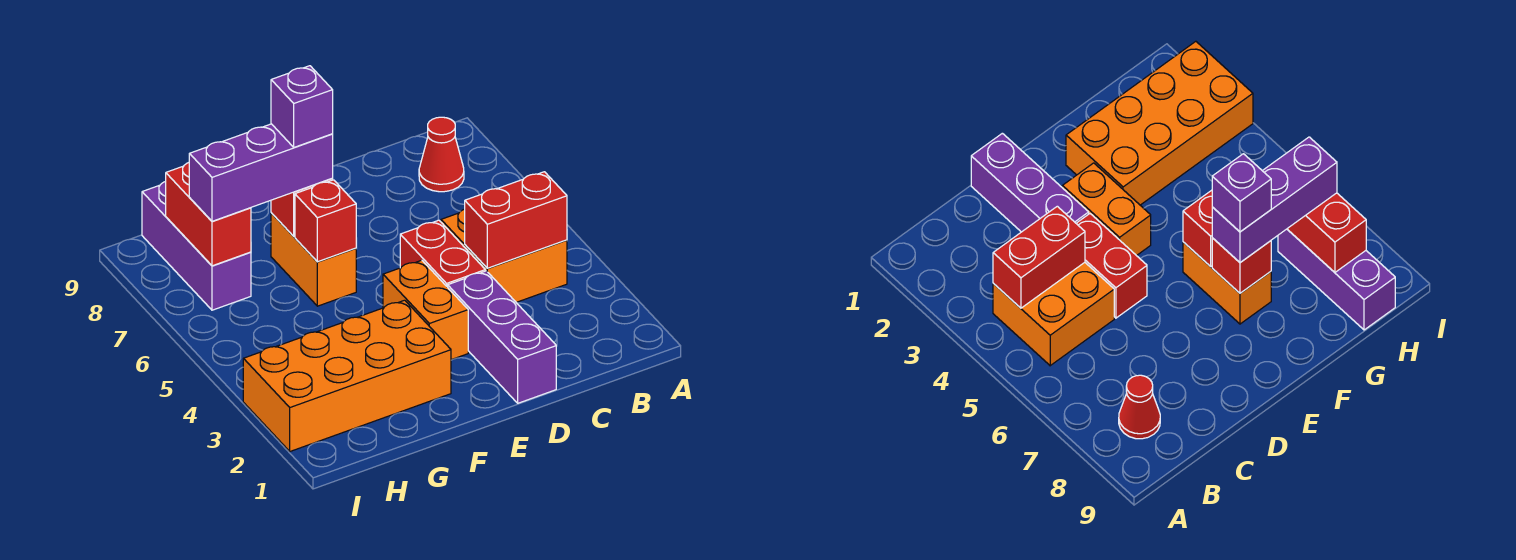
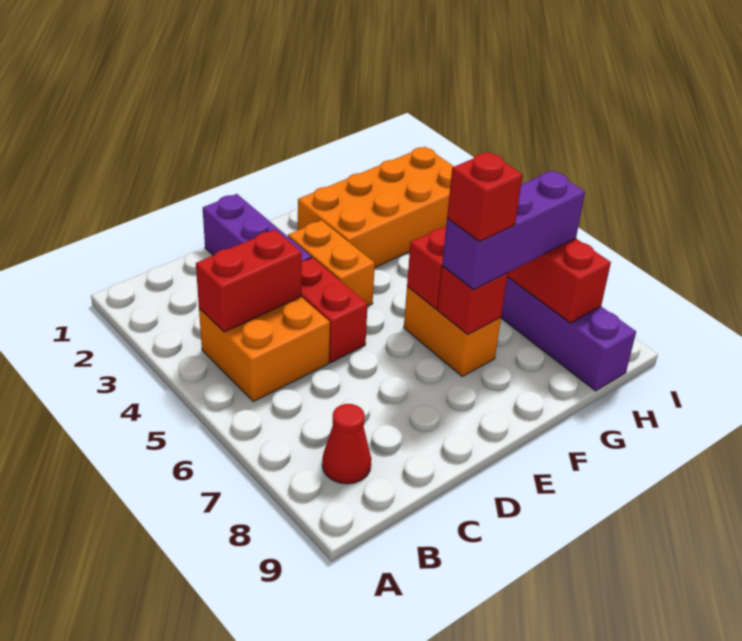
purple 1x1 brick [271,66,333,148] -> red 1x1 brick [447,152,523,241]

